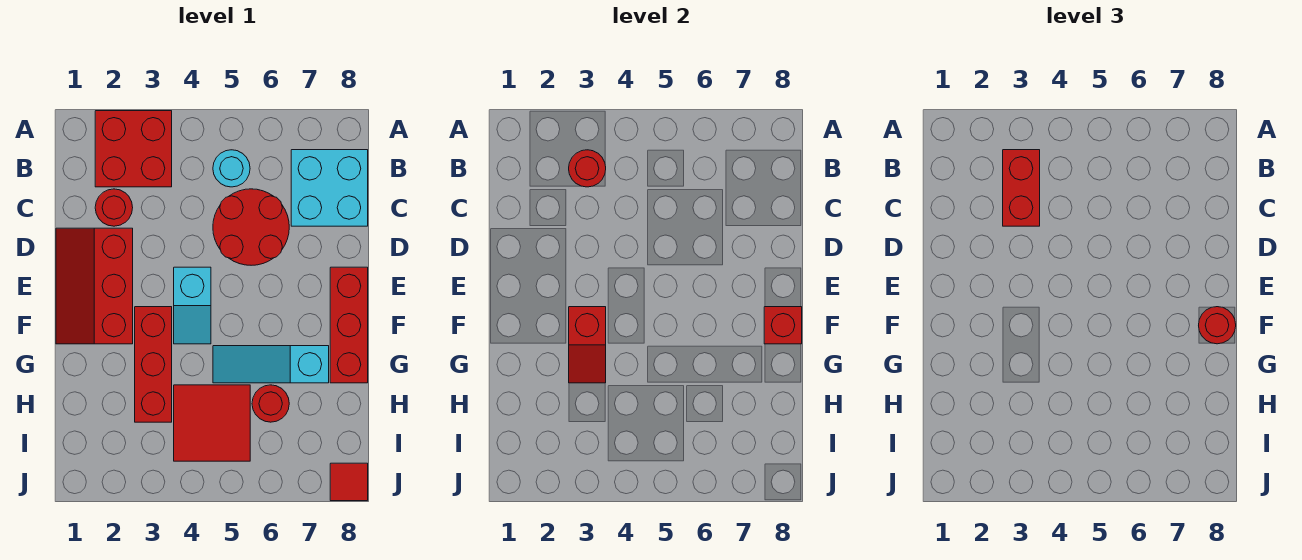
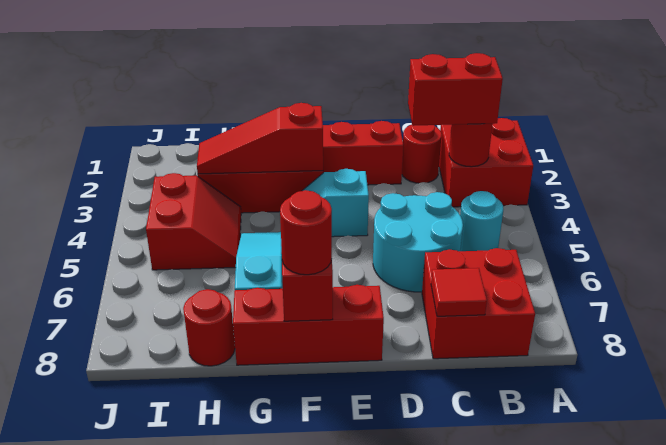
cyan 2x2 brick [291,150,368,226] -> red 2x2 brick [422,248,535,359]
red 2x2 round brick [213,189,289,265] -> cyan 2x2 round brick [373,192,463,292]
red 1x2 slope [569,307,606,383] -> red 1x3 slope [197,103,323,174]
red 2x2 tile [174,385,250,461] -> red 2x2 slope [146,173,241,270]
red 1x1 round brick [252,385,289,422] -> red 1x1 round brick moved to [183,289,235,366]
red 1x1 tile [330,463,368,501] -> red 1x1 tile moved to [431,268,487,316]

